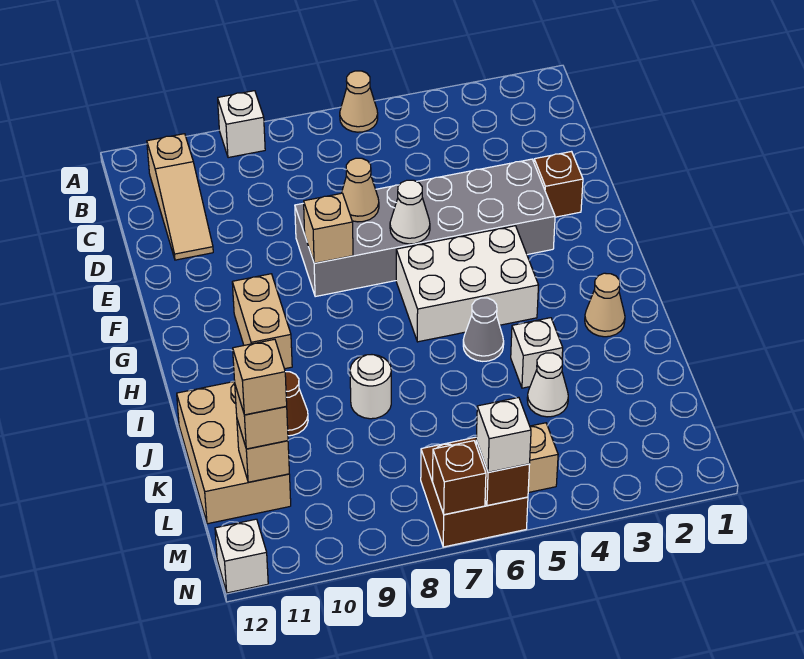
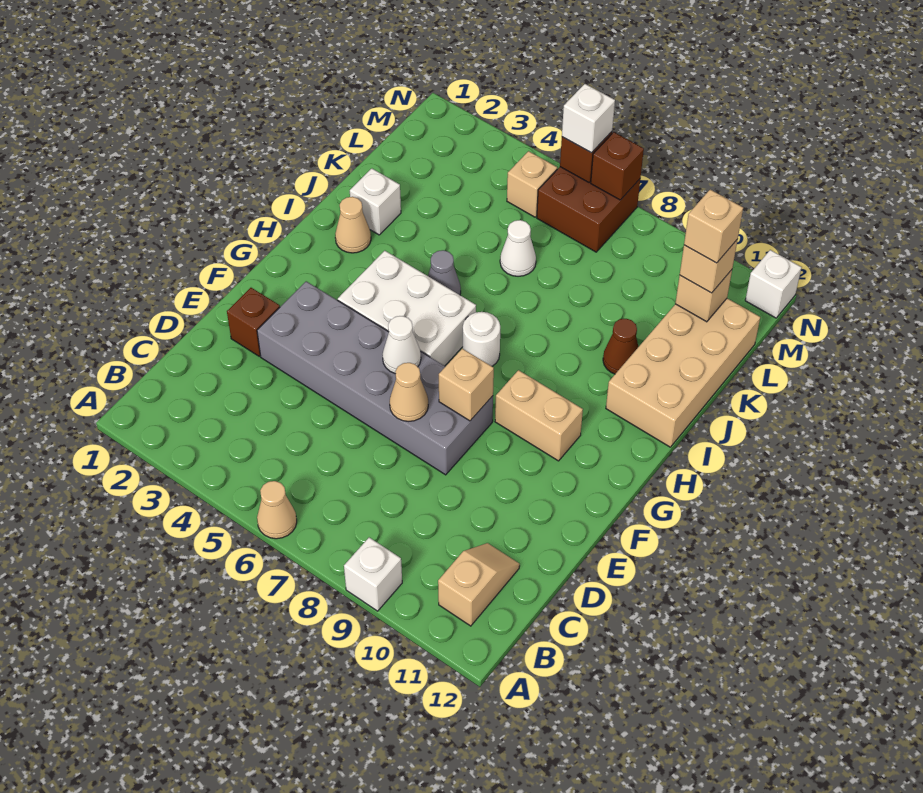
tan 1x3 slope [147,134,213,260] -> tan 1x2 slope [438,543,520,626]
tan 1x2 brick [232,274,292,369] -> tan 1x2 brick turned to [495,370,583,461]
white 1x1 brick [511,318,563,388] -> white 1x1 brick moved to [350,169,401,235]
white 1x1 round brick [350,355,391,419] -> white 1x1 round brick moved to [463,312,500,366]
tan 2x3 brick [177,381,291,524] -> tan 2x4 brick [606,298,760,447]
white 1x1 cone [527,353,568,417] -> white 1x1 cone moved to [500,220,536,276]

